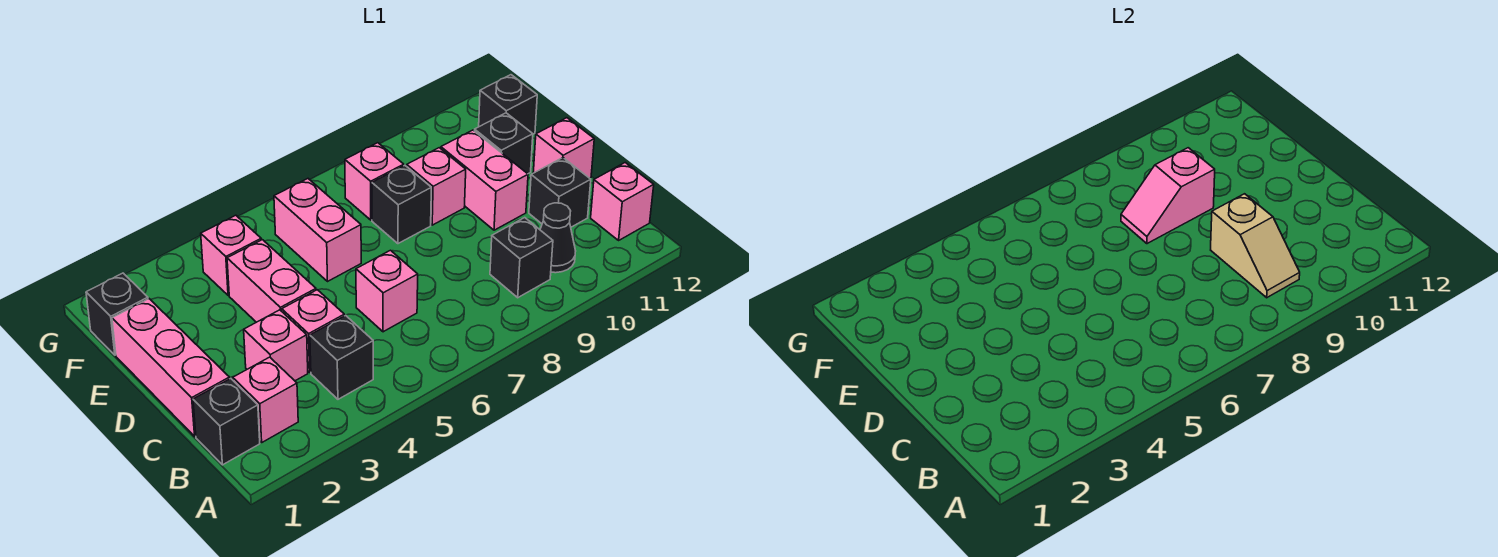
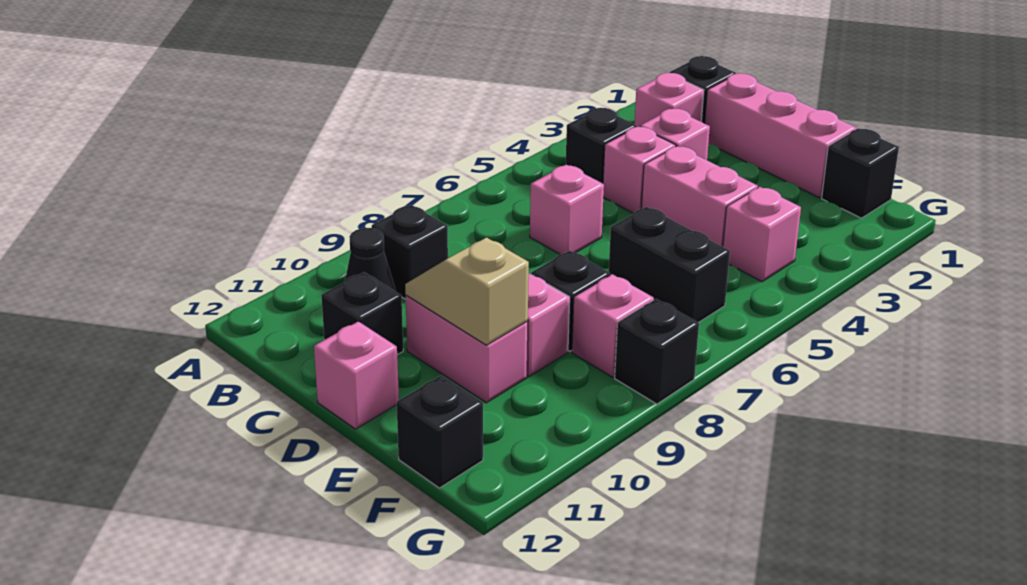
tan 1x2 slope [1211,194,1300,298] -> tan 1x2 slope moved to [405,238,529,345]
pink 1x1 brick [591,163,654,240] -> none
pink 1x2 brick [274,179,361,282] -> black 1x2 brick [609,207,730,323]
pink 1x2 slope [1121,148,1215,244] -> none
black 1x1 brick [475,113,533,174] -> black 1x1 brick moved to [615,299,699,404]

